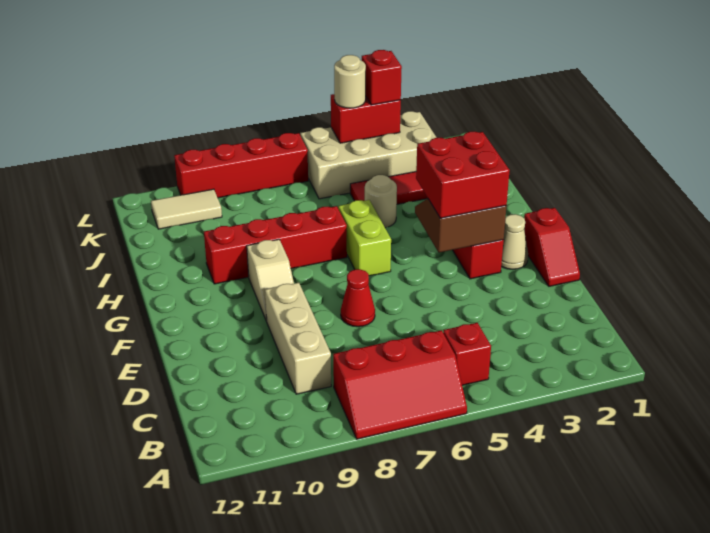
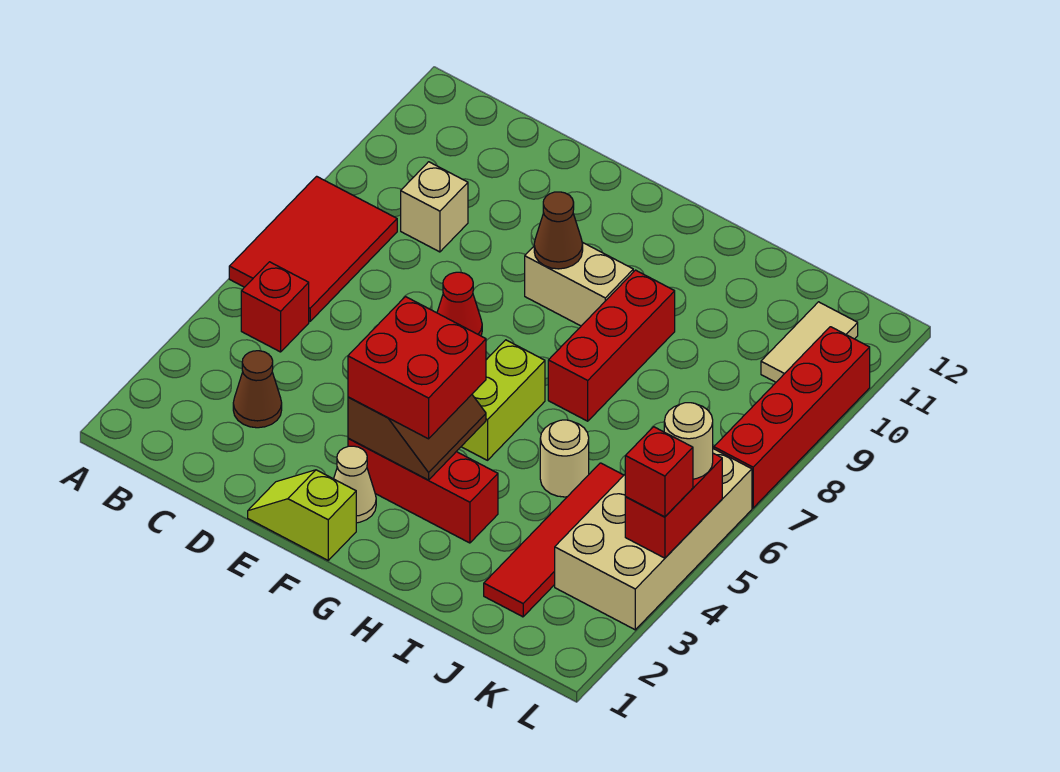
red 2x3 slope [333,330,467,439] -> red 2x3 tile [229,176,397,321]
none -> brown 1x1 cone [233,351,282,428]
tan 1x3 brick [265,283,331,394] -> tan 1x1 brick [401,162,468,252]
red 1x2 slope [524,208,580,286] -> lime 1x2 slope [248,470,356,560]
tan 1x2 slope [247,239,294,321] -> tan 1x2 brick [525,242,633,326]
none -> brown 1x1 cone [534,192,583,269]
lime 1x2 brick [338,200,391,276] -> lime 1x2 brick turned to [461,340,545,460]
red 1x4 brick [204,206,347,284] -> red 1x3 brick [548,270,675,421]

